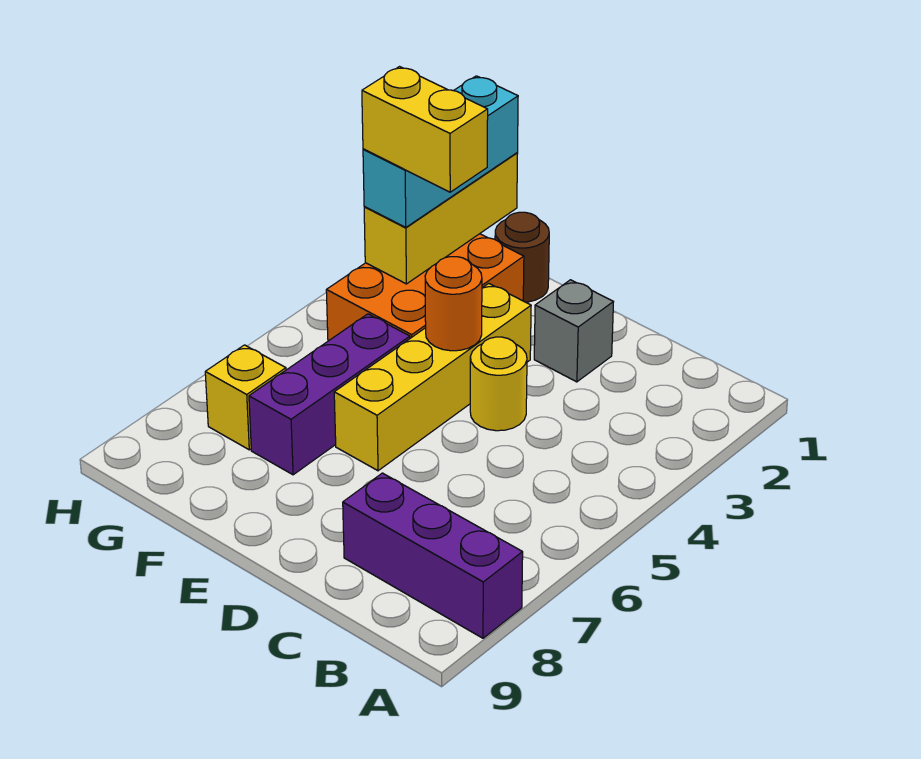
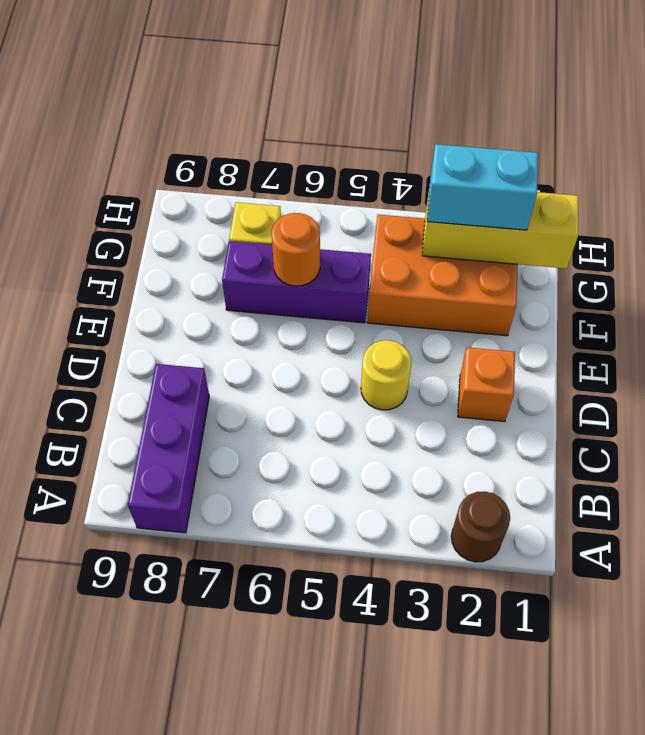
grey 1x1 brick [534,280,613,382] -> orange 1x1 brick [458,347,515,422]
yellow 1x4 brick [334,284,531,471] -> none
orange 1x1 round brick [425,257,482,351] -> orange 1x1 round brick moved to [272,213,320,286]
brown 1x1 round brick [495,212,549,302] -> brown 1x1 round brick moved to [451,491,510,562]
yellow 1x2 brick [362,67,488,192] -> none
cyan 1x3 brick [363,76,518,227] -> cyan 1x2 brick [427,144,538,230]

